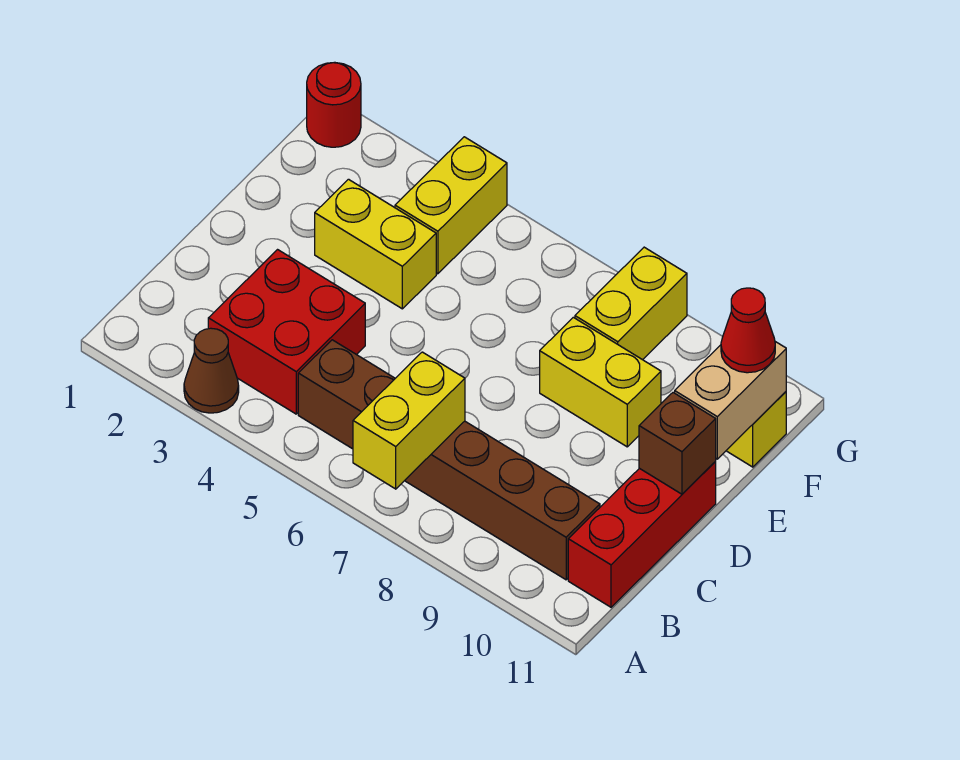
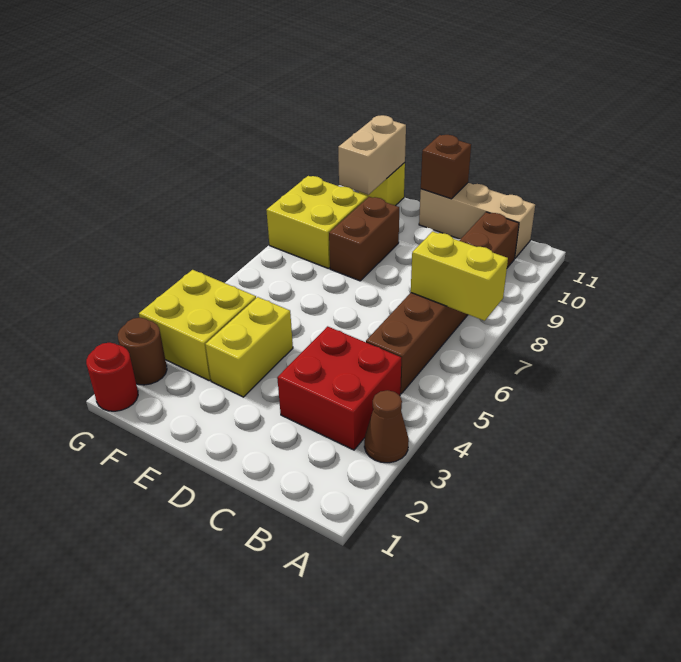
red 1x3 brick [568,462,716,607] -> tan 1x3 brick [419,183,535,258]
yellow 1x2 brick [540,317,661,447] -> brown 1x2 brick [329,197,399,281]
tan 1x2 brick [675,342,786,459] -> tan 1x2 brick turned to [338,115,406,195]
yellow 1x2 brick [395,137,507,274] -> yellow 2x2 brick [139,270,256,380]
yellow 1x2 brick [575,247,687,360] -> yellow 2x2 brick [266,176,368,269]
red 1x1 cone [721,288,775,373] -> none
none -> brown 1x1 round brick [118,318,167,385]

